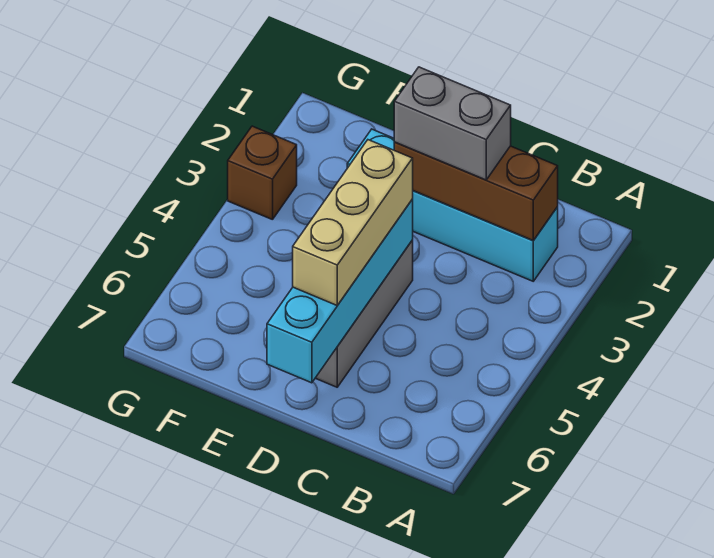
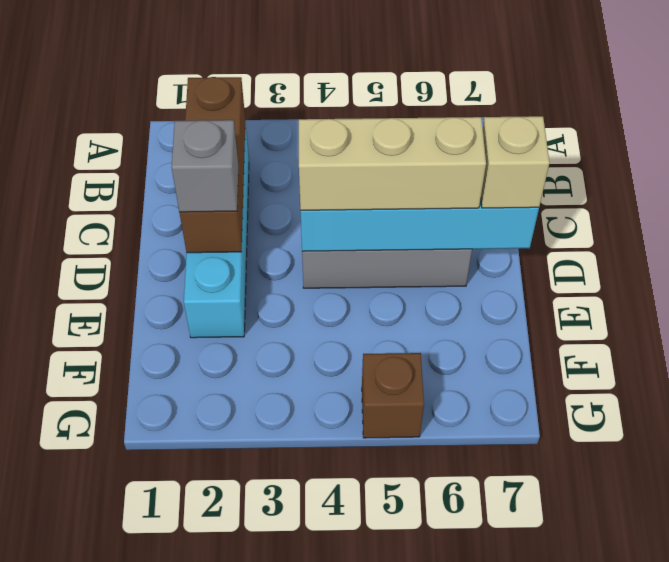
grey 1x2 brick [394,67,511,180] -> grey 1x1 brick [172,120,238,212]
none -> tan 1x1 brick [481,116,550,208]
brown 1x1 brick [228,126,297,220] -> brown 1x1 brick moved to [362,353,424,438]

